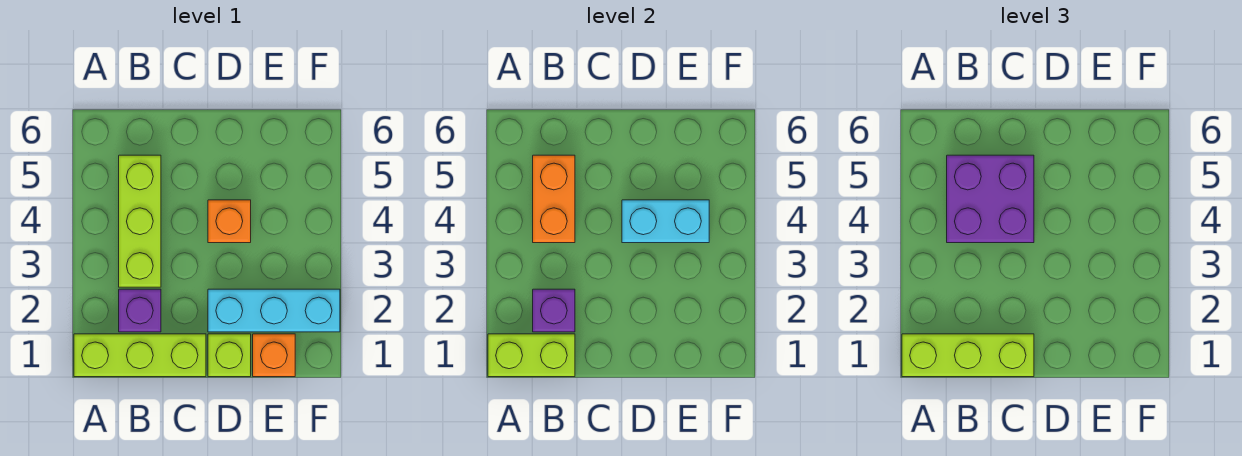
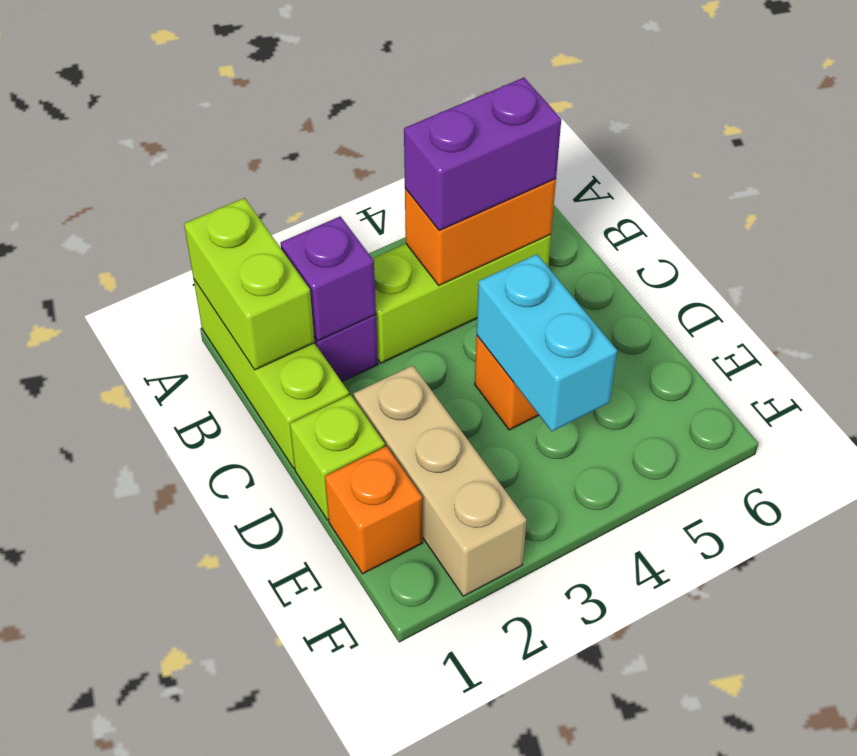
lime 1x3 brick [902,334,1034,377] -> none
purple 2x2 brick [947,155,1034,243] -> purple 1x2 brick [404,78,561,231]
cyan 1x3 brick [208,289,340,332] -> tan 1x3 brick [354,365,526,596]

